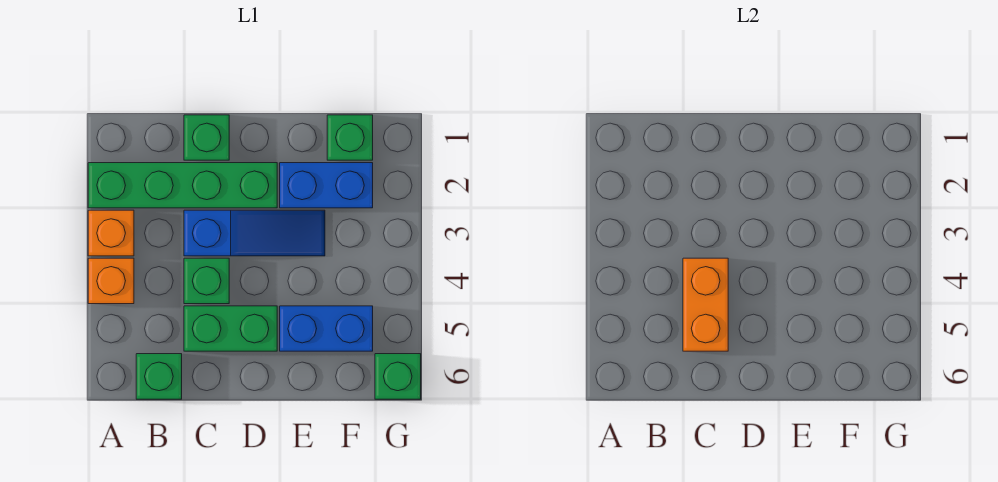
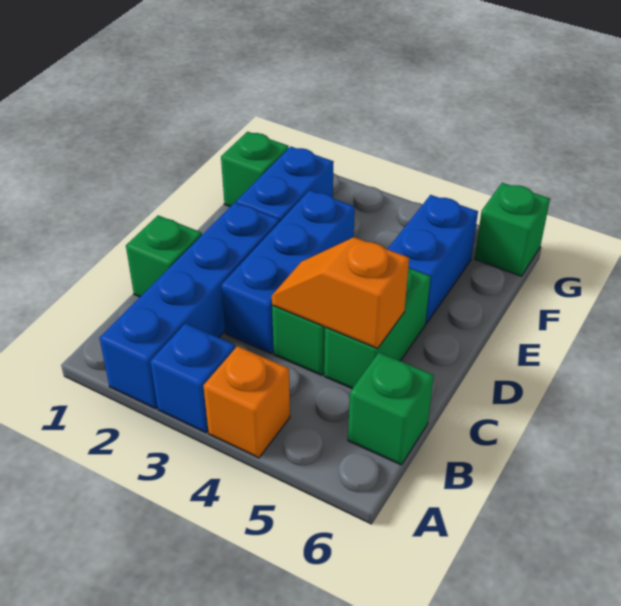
green 1x4 brick [88,163,277,208] -> blue 1x4 brick [100,203,279,409]
orange 1x1 brick [88,210,134,256] -> blue 1x1 brick [150,324,235,433]
blue 1x3 slope [184,210,325,256] -> blue 1x3 brick [221,190,355,353]
orange 1x2 brick [683,258,728,351] -> orange 1x2 slope [272,237,409,349]

